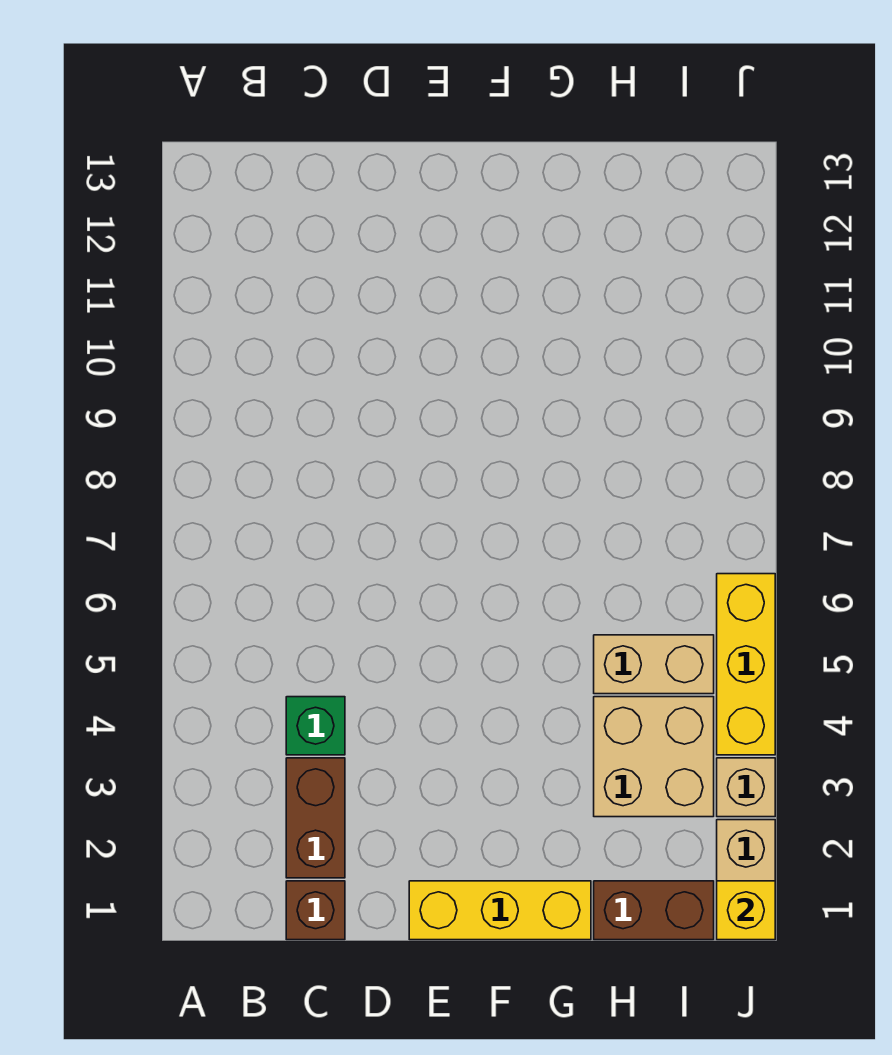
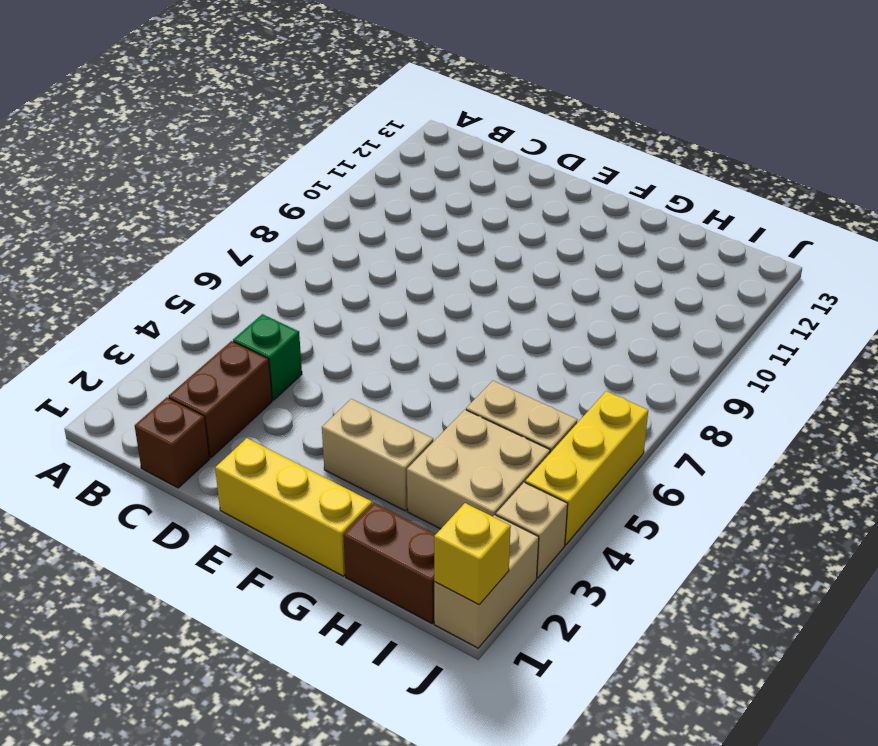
none -> tan 1x2 brick [322,399,433,511]

